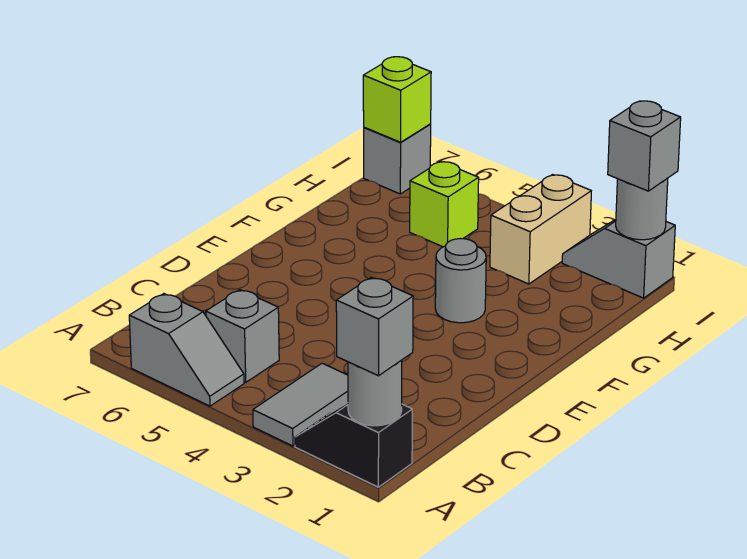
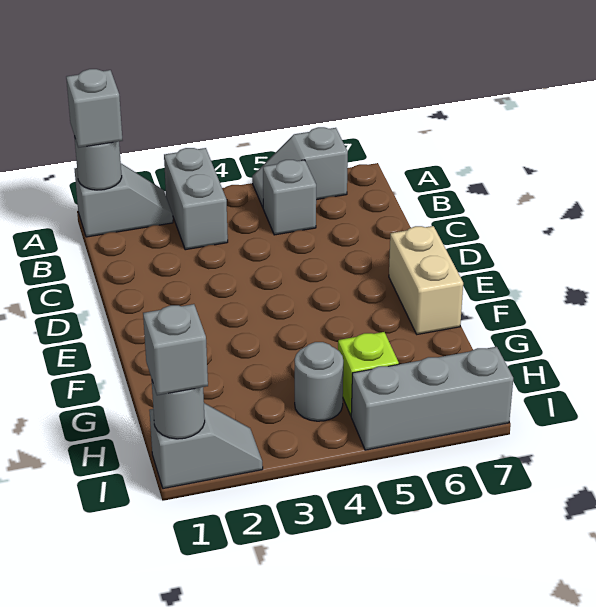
black 1x2 slope [295,403,412,487] -> grey 1x2 slope [75,164,173,237]
grey 1x2 tile [253,363,348,446] -> grey 1x2 brick [164,148,228,250]
grey 1x1 round brick [435,239,486,323] -> grey 1x1 round brick moved to [295,342,343,421]
tan 1x2 brick [490,175,591,284] -> tan 1x2 brick moved to [389,226,463,334]
grey 1x1 brick [364,124,431,194] -> grey 1x3 brick [351,347,513,450]
lime 1x1 brick [363,57,431,142] -> none

